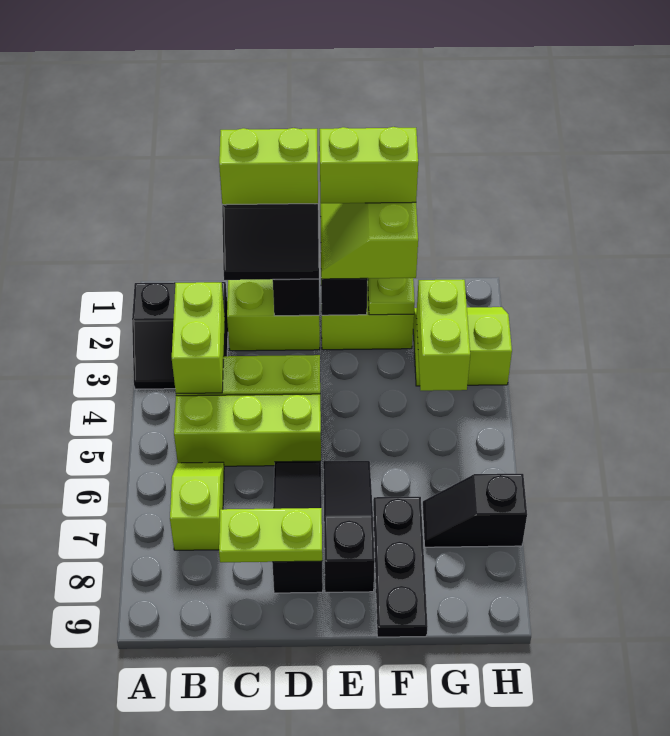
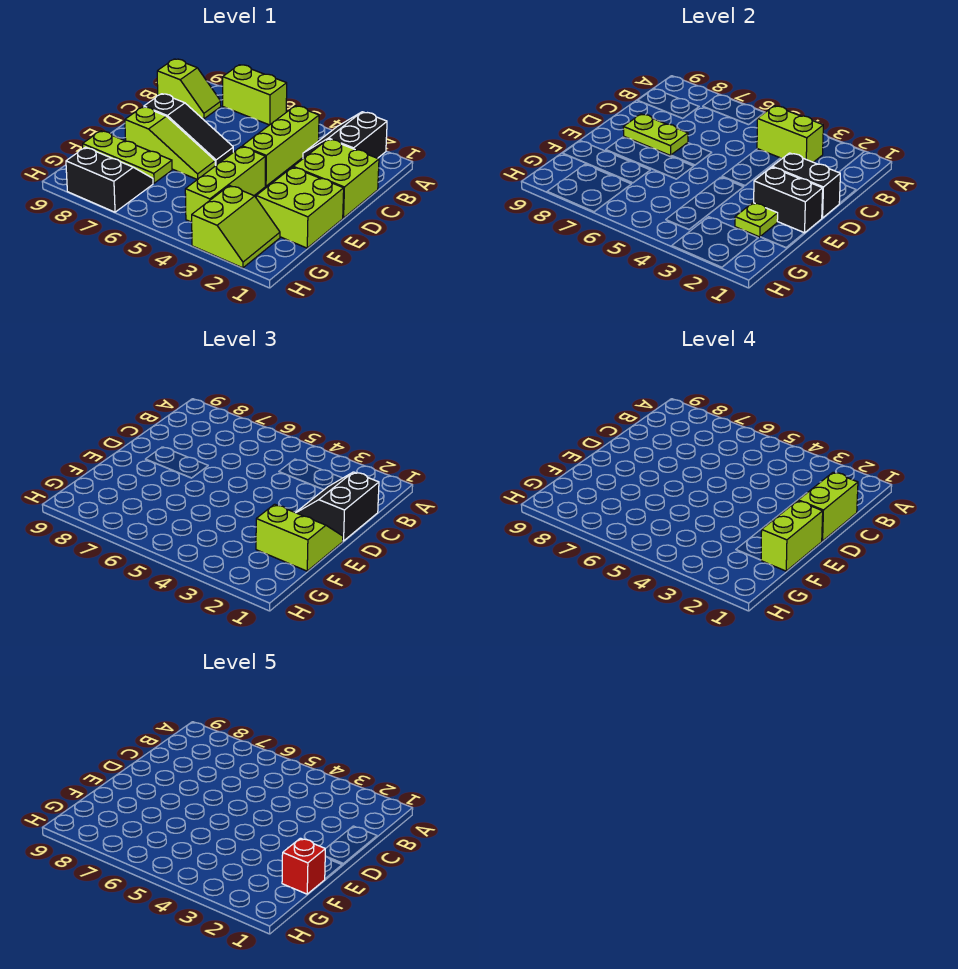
lime 1x3 brick [174,394,321,466] -> lime 1x3 brick moved to [185,147,265,222]
lime 1x2 slope [170,462,224,550] -> lime 1x2 slope moved to [157,59,221,119]
lime 1x2 plate [219,508,322,562] -> lime 1x2 plate turned to [623,114,688,155]
black 1x3 slope [323,461,375,592] -> lime 1x3 slope [125,107,215,180]
none -> red 1x1 brick [282,838,326,894]
black 1x3 plate [373,497,427,637] -> lime 1x3 plate [83,131,172,183]
lime 1x2 brick [416,280,470,391] -> lime 1x2 brick moved to [223,65,287,125]
black 1x2 slope [422,474,527,547] -> black 2x2 slope [66,147,153,212]

